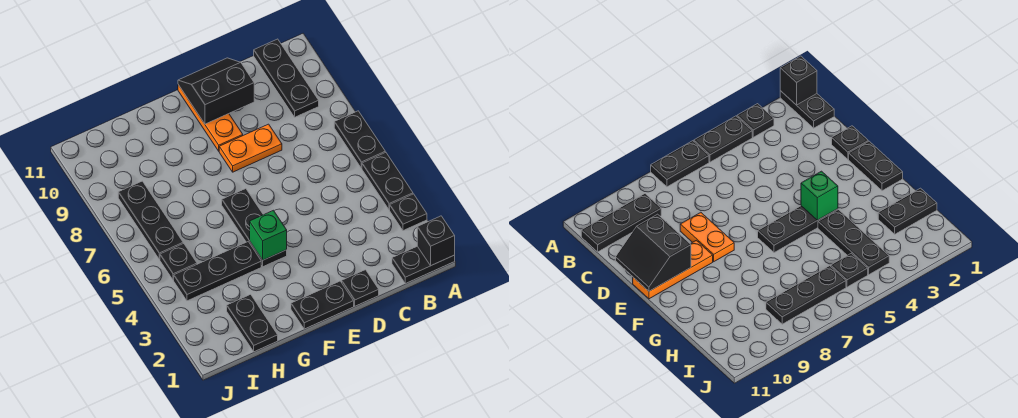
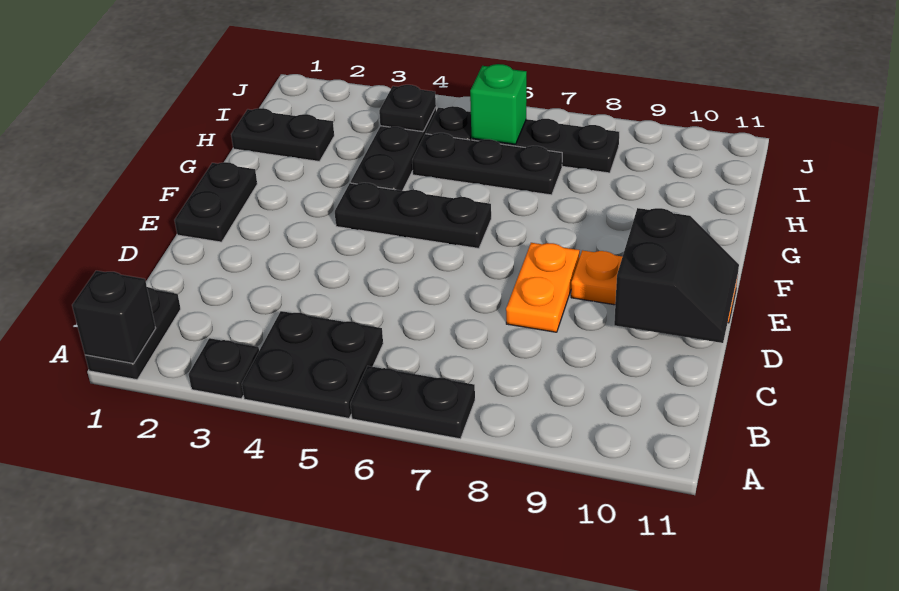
black 1x2 plate [362,152,413,210] -> black 2x2 plate [242,311,383,418]
black 1x3 plate [254,39,319,117] -> black 1x3 plate moved to [412,133,562,195]
black 1x1 plate [342,270,379,306] -> black 1x1 plate moved to [379,85,436,132]
green 1x1 brick [250,210,287,260] -> green 1x1 brick moved to [470,64,527,144]

